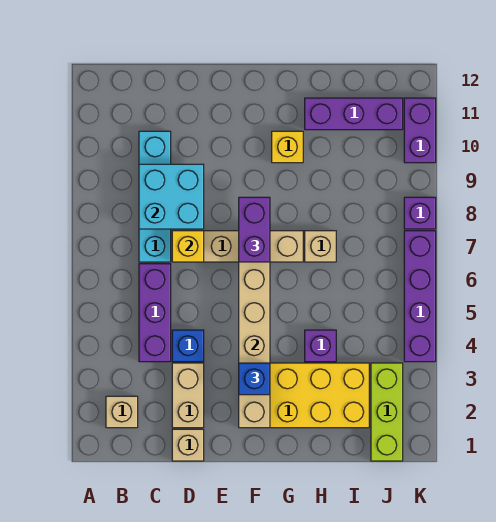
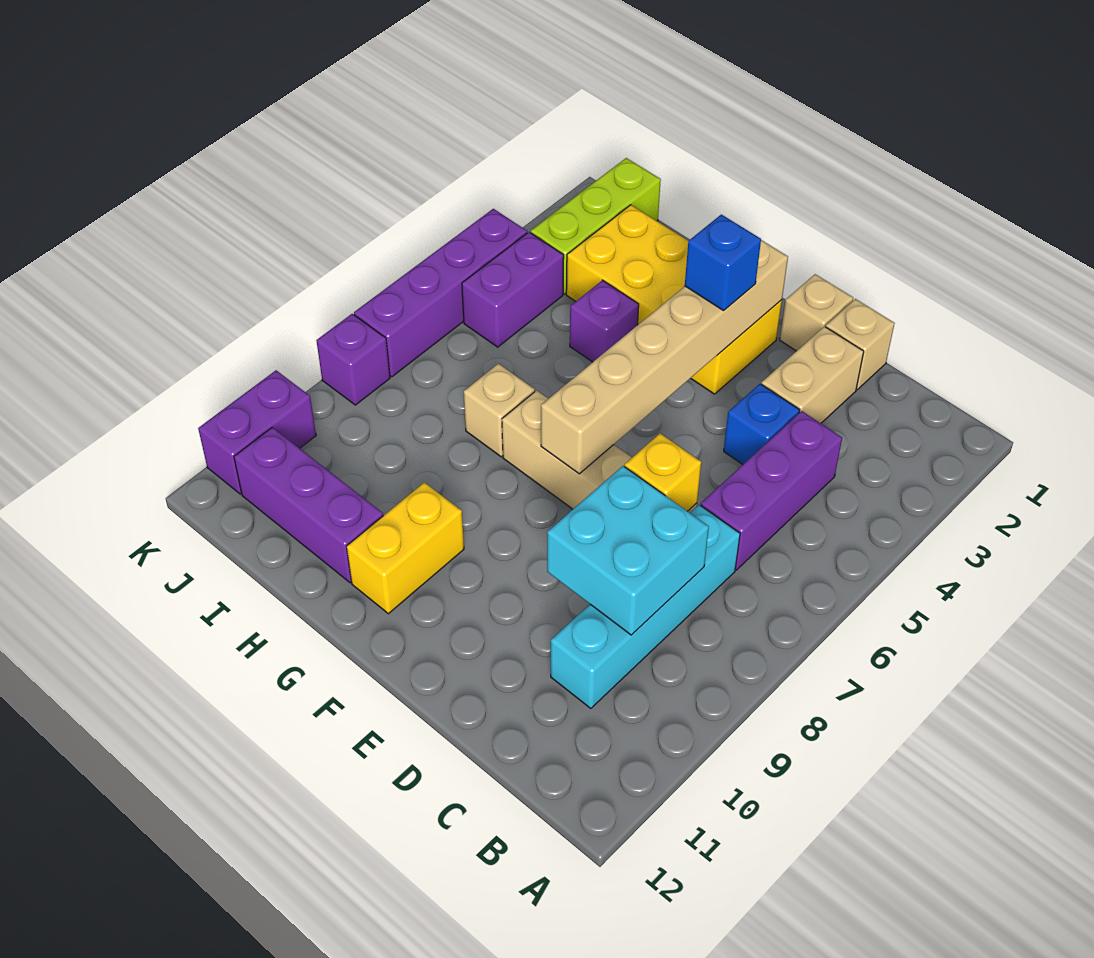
tan 1x1 brick [106,396,138,428] -> tan 1x1 brick moved to [780,274,853,351]
purple 1x2 brick [239,197,270,262] -> purple 1x2 brick moved to [462,232,564,347]
yellow 1x1 brick [272,131,303,163] -> yellow 1x2 brick [346,482,464,614]

